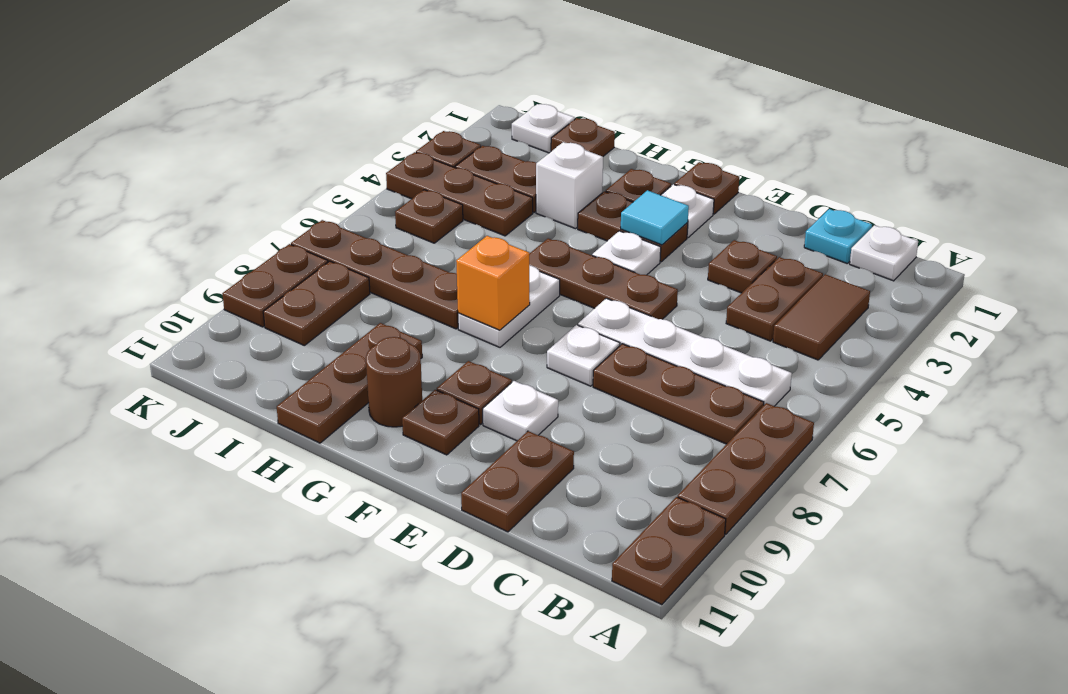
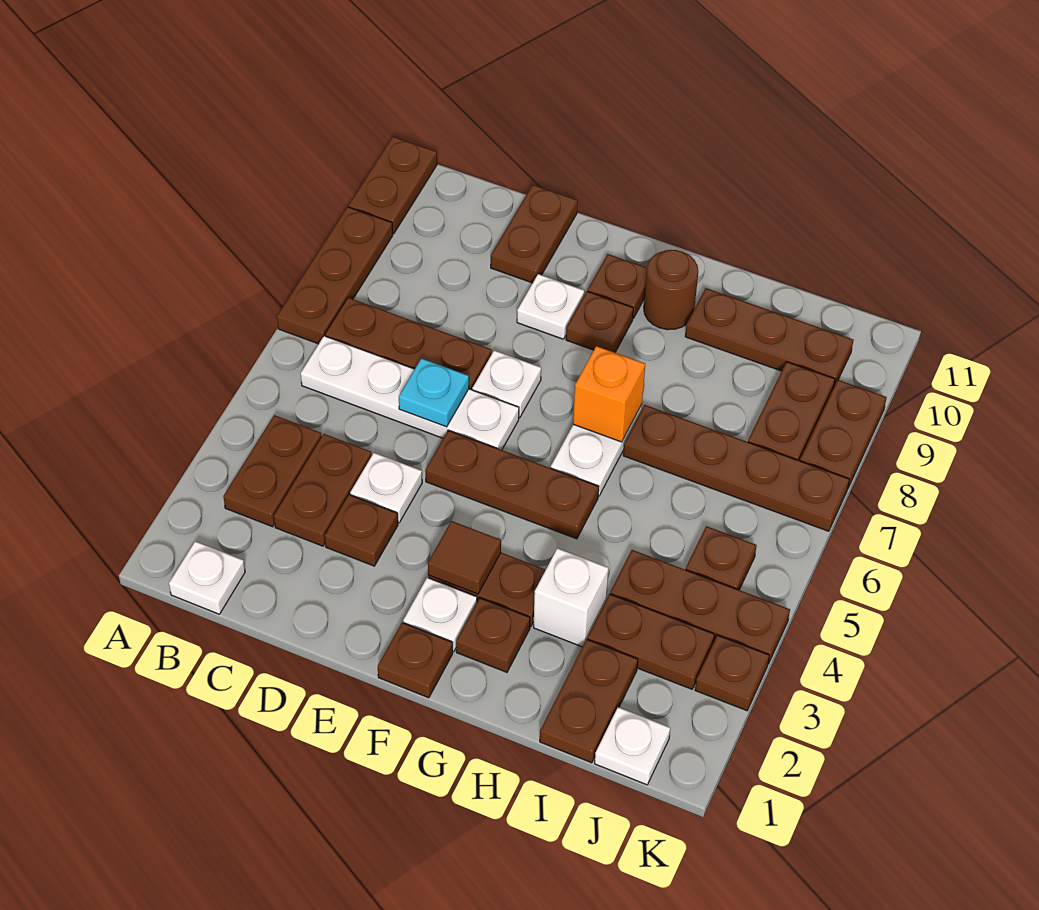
brown 1x2 tile [773,274,870,360] -> brown 1x2 plate [223,415,322,527]
cyan 1x1 plate [804,209,872,263] -> cyan 1x1 plate moved to [399,358,469,427]
cyan 1x1 tile [621,190,689,245] -> brown 1x1 tile [428,521,501,594]
white 1x1 plate [592,231,661,275] -> white 1x1 plate moved to [350,453,422,523]
brown 1x3 plate [277,323,422,443] -> brown 1x3 plate turned to [685,288,853,386]
brown 1x1 plate [551,118,615,156] -> brown 1x2 plate [540,639,638,763]

